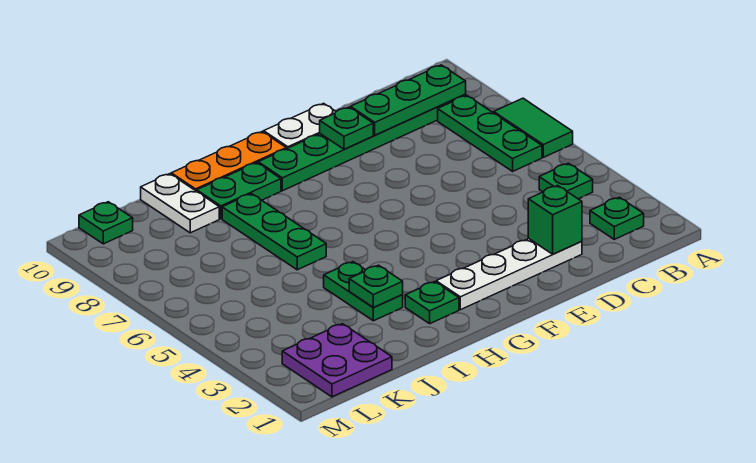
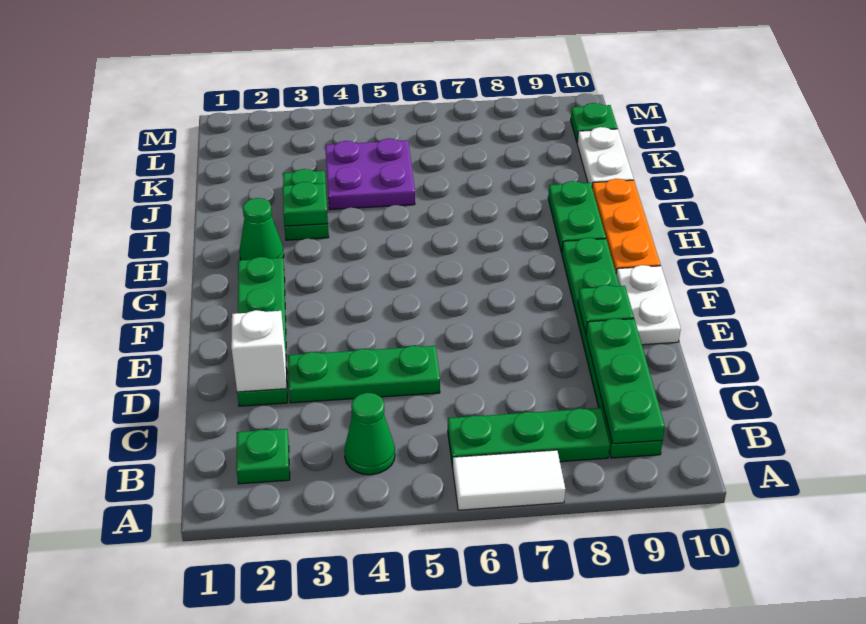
green 1x2 tile [494,98,573,157] -> white 1x2 tile [453,450,565,510]
green 1x1 plate [539,163,593,199] -> green 1x1 cone [344,393,395,475]
white 1x4 plate [436,238,582,310] -> green 1x4 plate [237,257,288,406]
green 1x1 brick [528,185,582,254] -> white 1x1 brick [231,310,286,392]
green 1x1 plate [405,282,459,324] -> green 1x1 cone [239,198,284,260]
green 1x2 plate [324,262,403,321] -> green 1x2 plate turned to [283,169,329,240]
green 1x3 plate [222,194,326,270] -> green 1x3 plate moved to [288,346,440,403]
white 1x2 plate [141,174,219,233] -> white 1x2 plate turned to [577,127,634,186]
purple 2x2 plate [282,324,392,397] -> purple 2x2 plate moved to [325,138,415,210]

